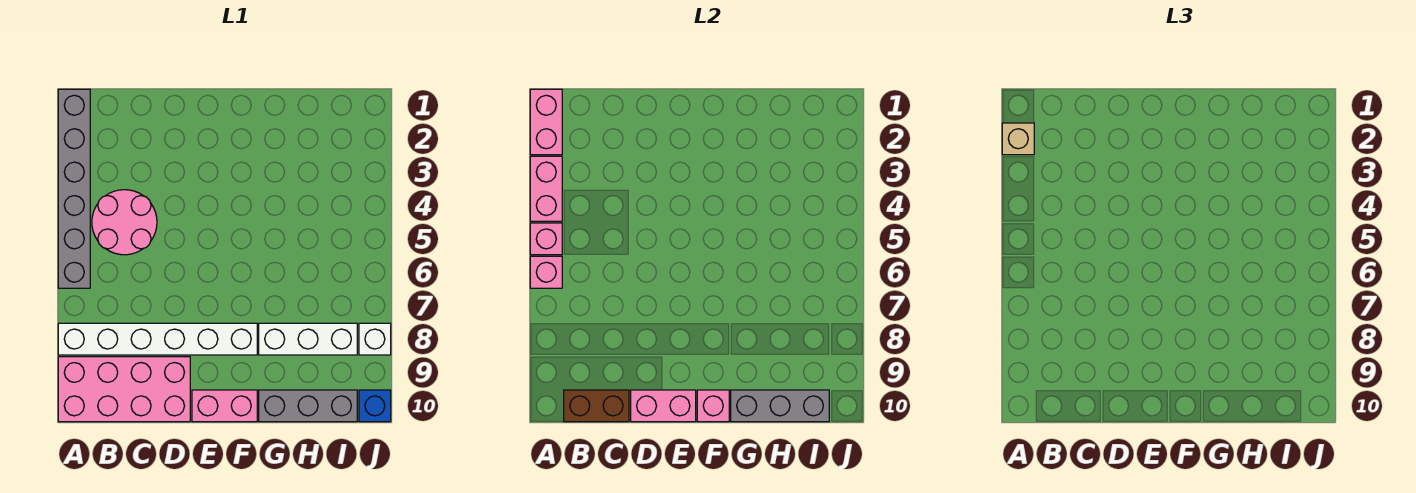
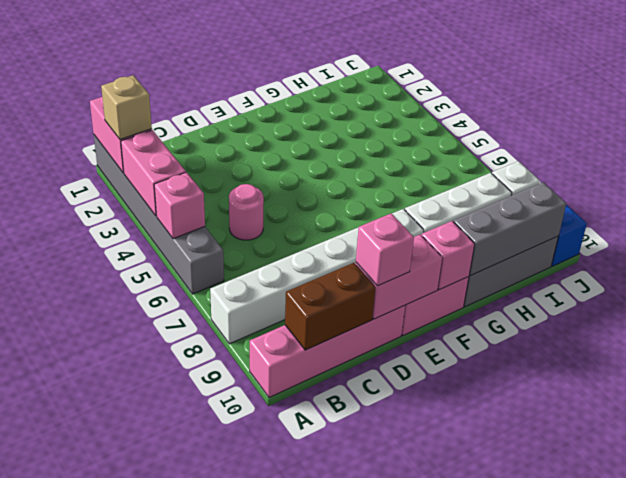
pink 1x1 brick [530,256,562,288] -> pink 1x1 brick moved to [356,213,414,286]
pink 2x4 brick [58,357,190,422] -> pink 1x4 brick [250,306,405,398]
pink 2x2 round brick [92,190,157,255] -> pink 1x1 round brick [229,184,264,240]

